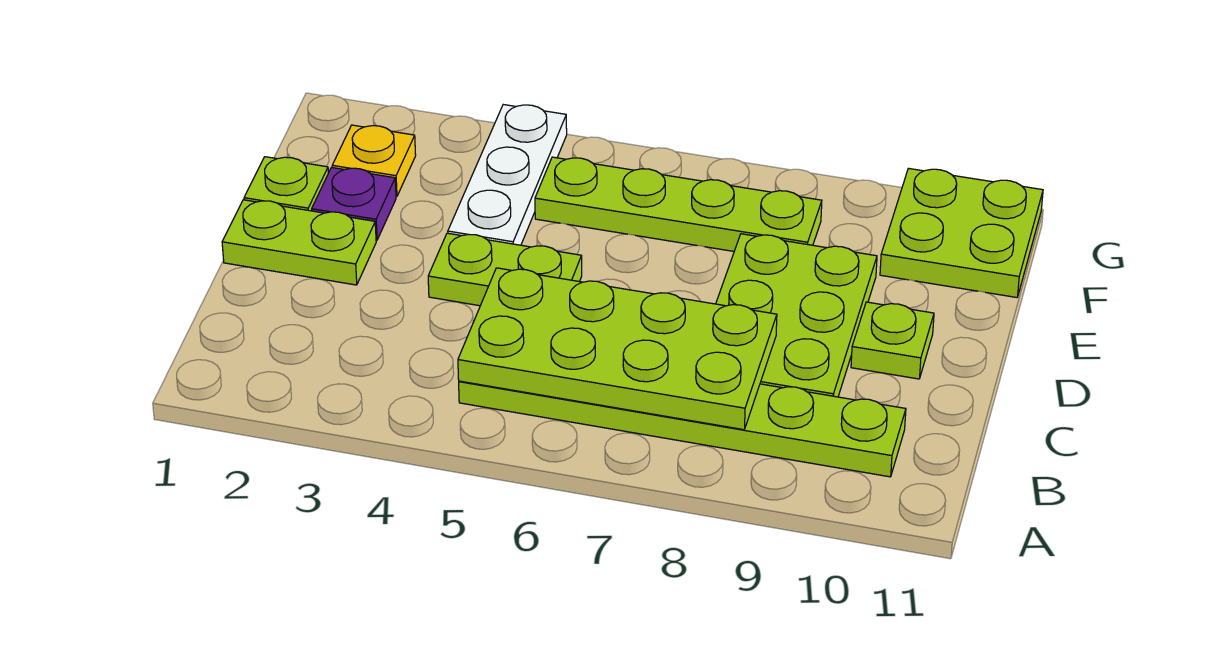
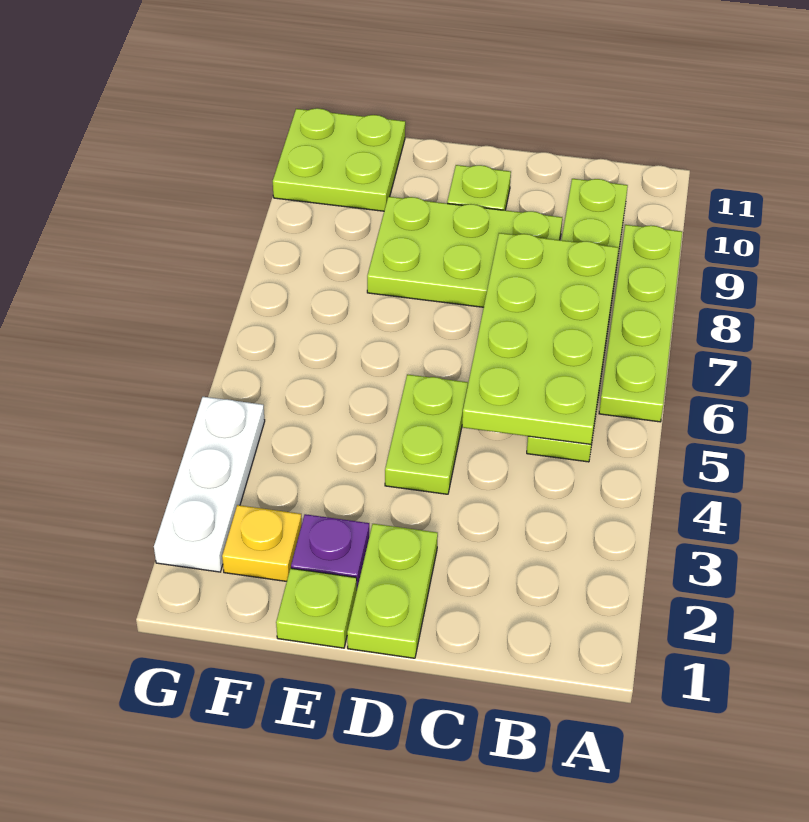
white 1x3 plate [448,105,567,245] -> white 1x3 plate turned to [154,397,265,572]
lime 1x4 plate [535,157,822,251] -> lime 1x4 plate moved to [599,225,682,422]

